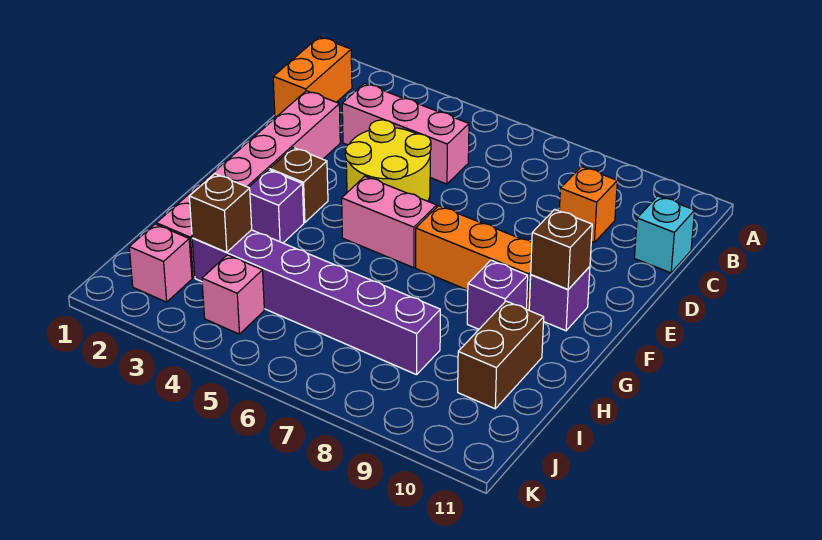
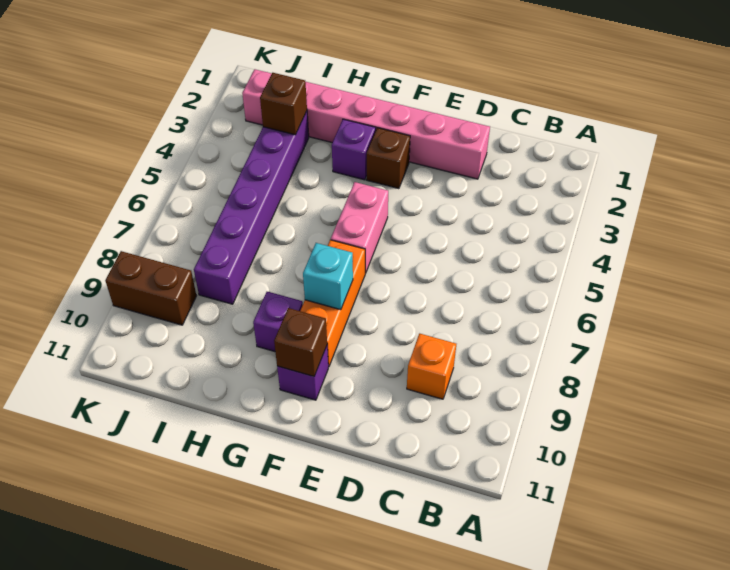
orange 1x2 brick [273,37,352,117] -> none
pink 1x3 brick [342,83,469,184] -> none
cyan 1x1 brick [634,196,695,273] -> cyan 1x1 brick moved to [303,243,353,310]
yellow 2x2 round brick [345,120,431,201] -> none
brown 1x2 brick [458,301,544,409] -> brown 1x2 brick moved to [105,251,196,325]
pink 1x1 brick [202,255,264,334] -> none

